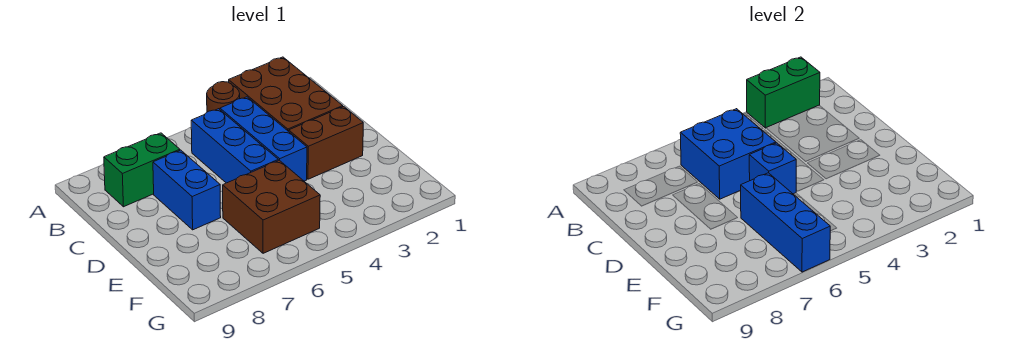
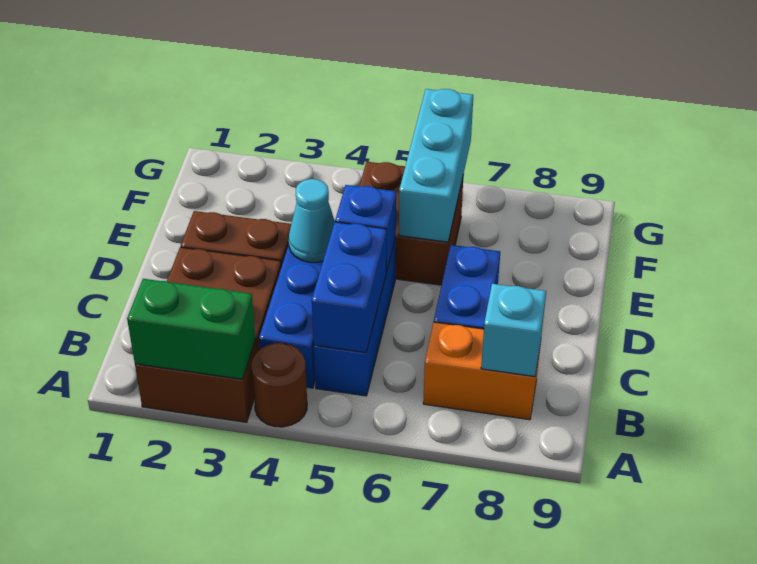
blue 2x2 brick [680,109,776,199] -> blue 1x2 brick [312,222,386,353]
green 1x2 brick [104,133,180,207] -> orange 1x2 brick [423,322,541,420]
none -> cyan 1x1 brick [481,284,546,377]
none -> cyan 1x1 cone [289,179,335,262]
blue 1x3 brick [741,173,830,272] -> cyan 1x3 brick [399,89,473,242]

